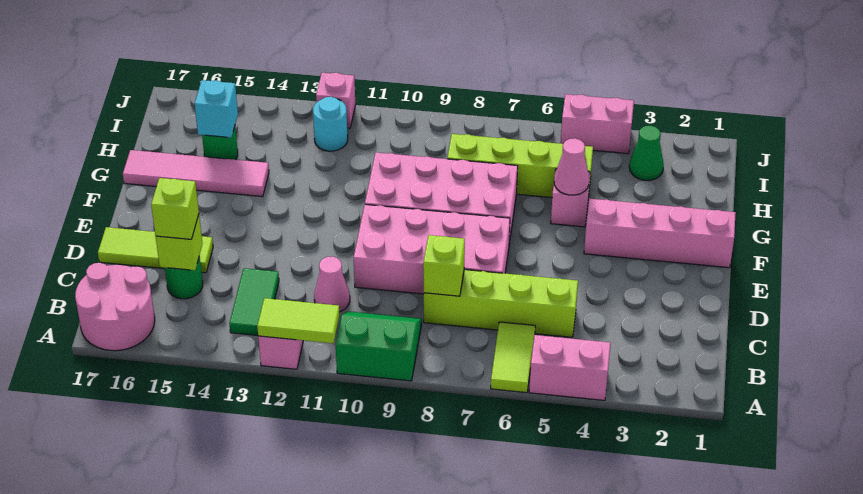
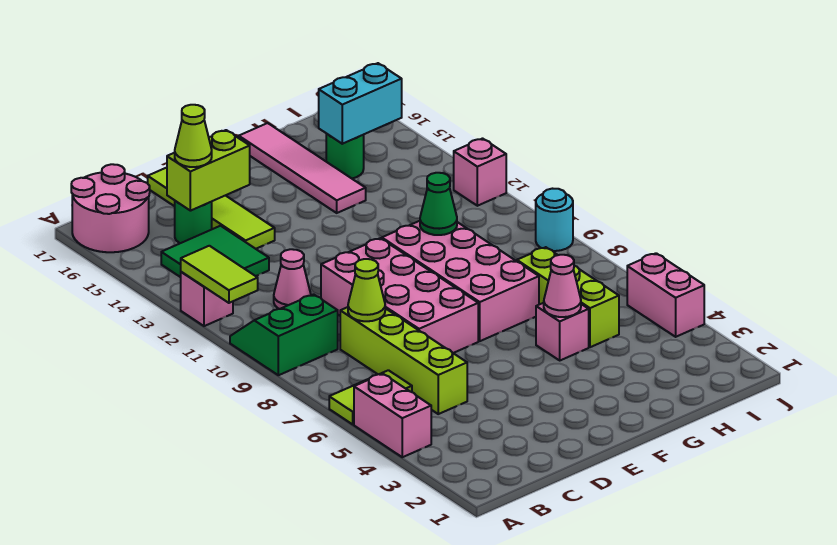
green 2x2 slope [336,311,422,381] -> green 2x2 slope turned to [230,294,338,375]
green 1x2 tile [229,268,279,335] -> green 2x2 tile [161,226,269,277]
lime 1x1 brick [423,235,465,296] -> lime 1x1 cone [348,259,385,321]
lime 1x1 brick [156,215,202,270] -> lime 1x2 brick [167,130,250,211]
lime 1x1 brick [151,178,199,239] -> lime 1x1 cone [175,105,212,167]
lime 1x3 tile [98,227,213,273] -> lime 1x4 tile [148,168,275,249]
pink 1x4 brick [584,199,736,268] -> none
lime 1x4 brick [447,134,593,197] -> lime 1x3 brick [517,247,619,347]
cyan 1x1 brick [195,80,238,138] -> cyan 1x2 brick [319,63,402,144]
green 1x1 cone [629,126,664,180] -> green 1x1 cone moved to [420,173,457,235]
cyan 1x1 round brick [313,97,348,151] -> cyan 1x1 round brick moved to [536,189,573,251]

